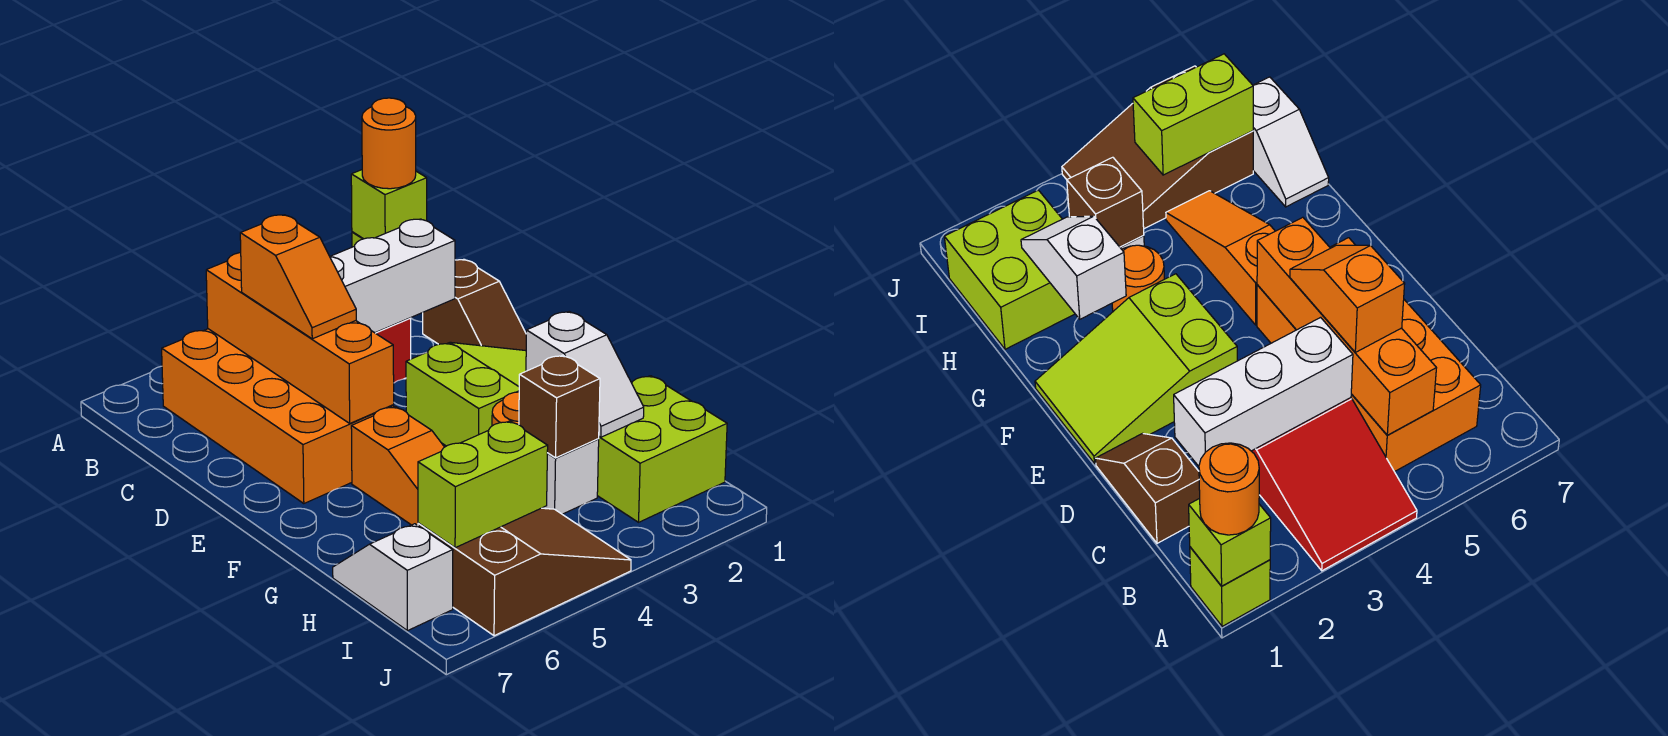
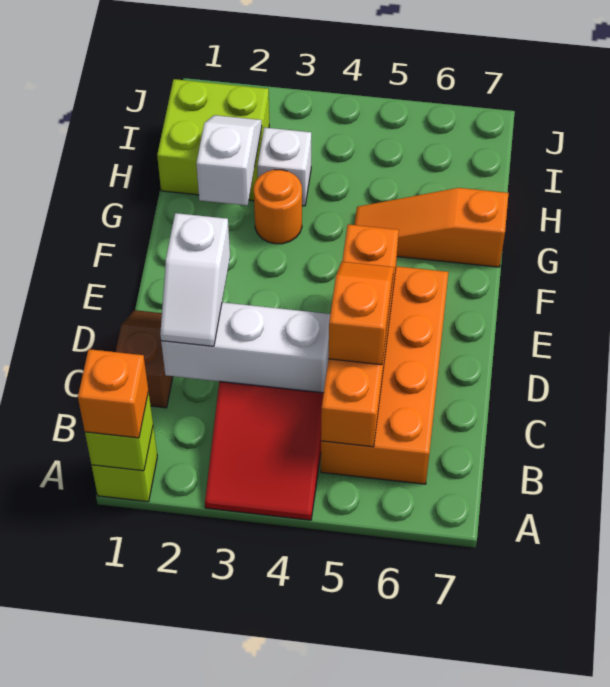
orange 1x1 round brick [362,98,416,189] -> orange 1x1 brick [78,349,148,438]
lime 2x3 slope [406,342,526,446] -> none
orange 1x3 slope [351,406,444,525] -> orange 1x3 slope turned to [354,188,509,267]
brown 1x1 brick [519,355,600,458] -> none
white 1x2 slope [333,524,453,631] -> white 1x2 slope moved to [160,213,230,346]
brown 2x3 slope [418,508,631,636] -> none
lime 1x2 brick [418,421,548,548] -> none

